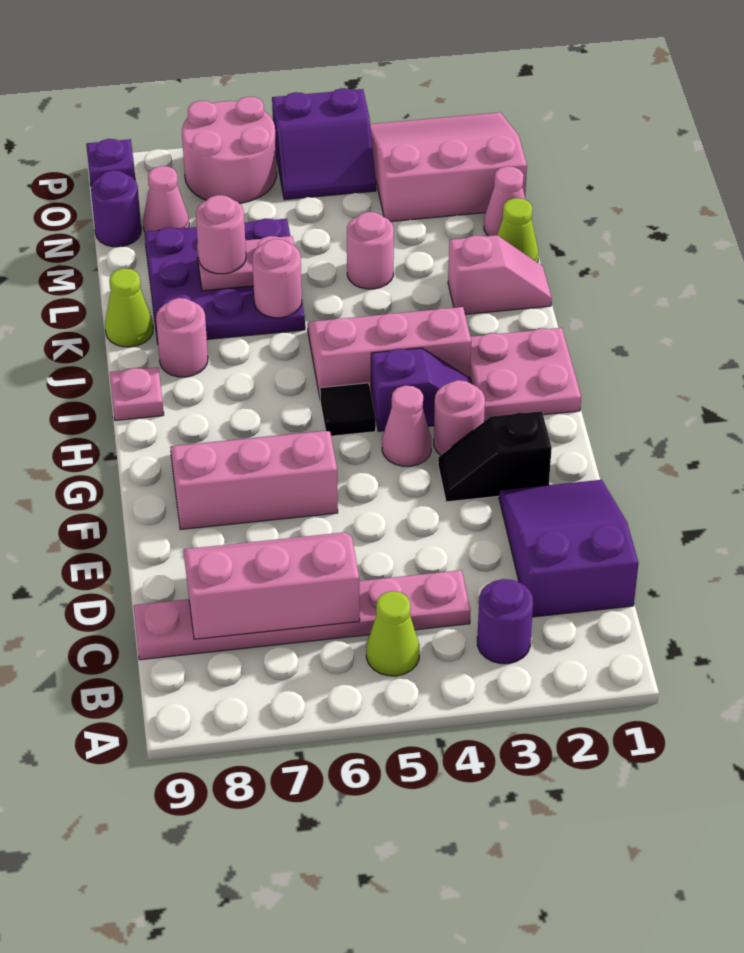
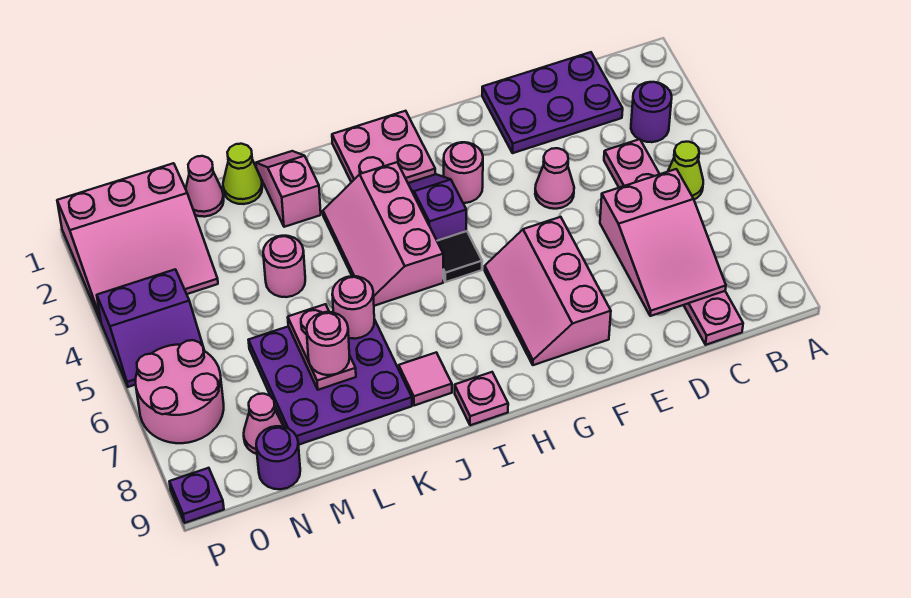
purple 2x3 slope [499,480,638,617] -> purple 2x3 plate [482,52,623,153]
pink 2x3 slope [184,532,360,639] -> pink 2x3 slope turned to [600,169,726,316]
black 1x2 slope [438,411,552,502] -> none
pink 1x1 cone [382,386,431,466] -> pink 1x1 cone moved to [535,148,574,209]
pink 1x1 round brick [156,298,208,377] -> pink 1x1 tile [399,352,452,406]
lime 1x1 cone [105,268,153,347] -> none
pink 3x3 slope [370,112,527,222] -> pink 3x3 slope turned to [57,163,218,321]
purple 2x2 slope [272,88,376,200] -> purple 2x2 slope turned to [97,269,204,387]

